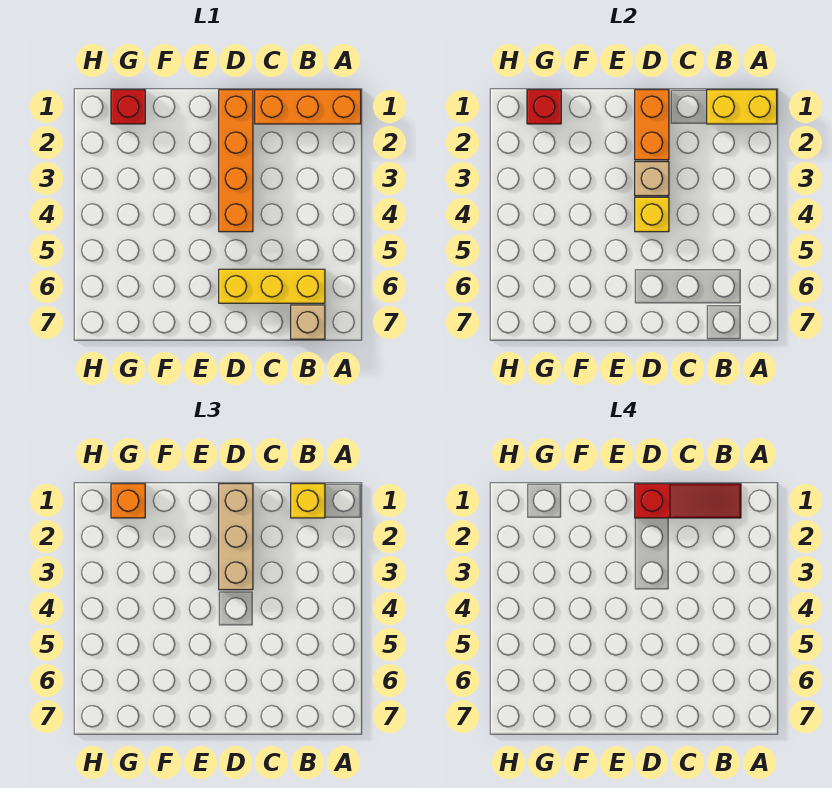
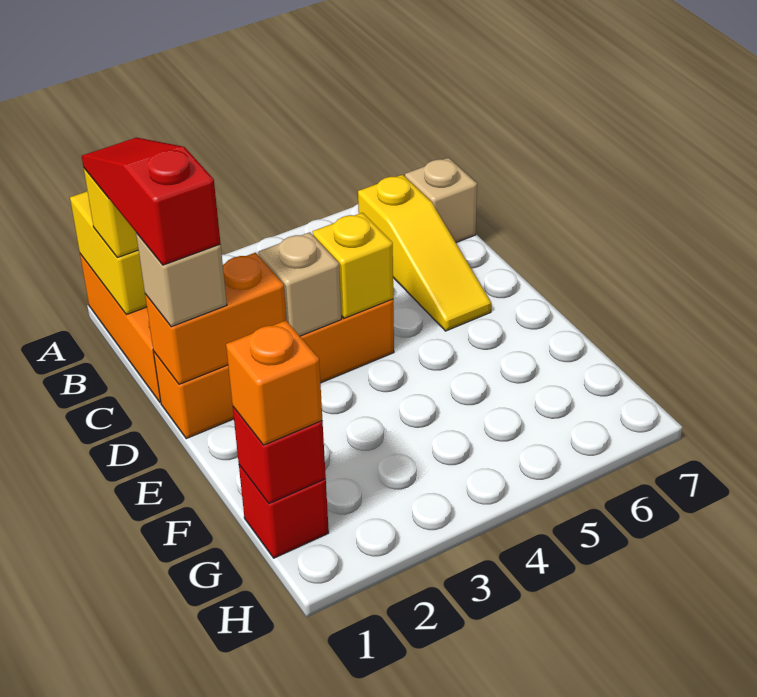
yellow 1x3 brick [219,269,325,303] -> yellow 1x3 slope [358,175,491,331]
tan 1x3 brick [219,484,253,590] -> tan 1x1 brick [136,233,227,327]

